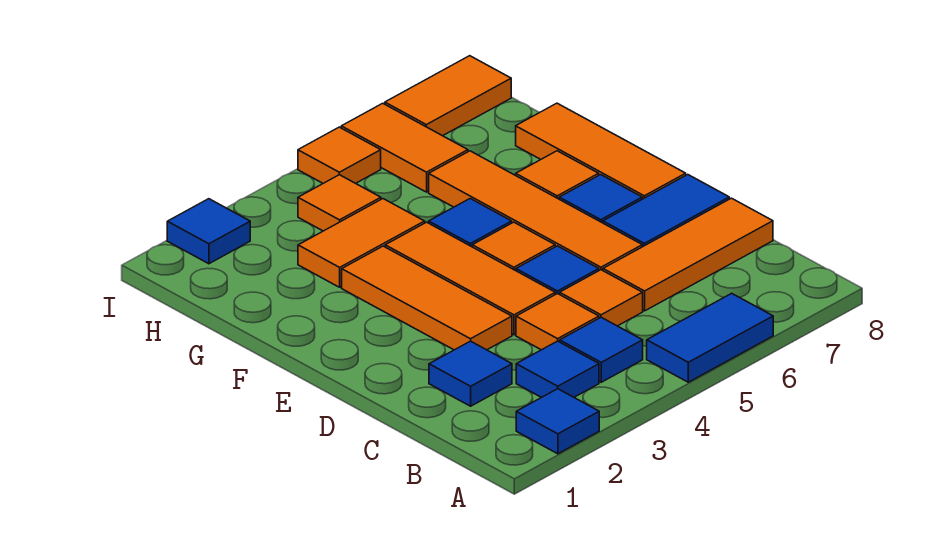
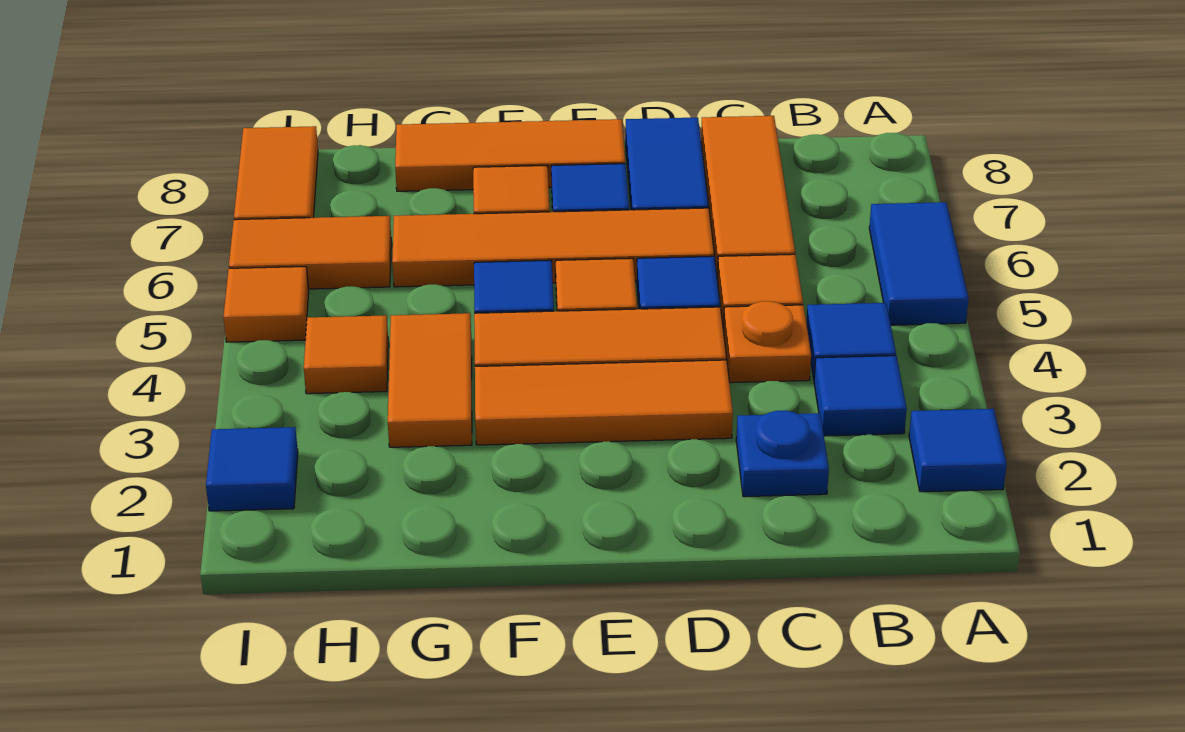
blue 1x1 tile [429,341,512,406] -> blue 1x1 plate [736,410,829,497]
orange 1x1 tile [516,293,599,350] -> orange 1x1 plate [724,301,811,383]

